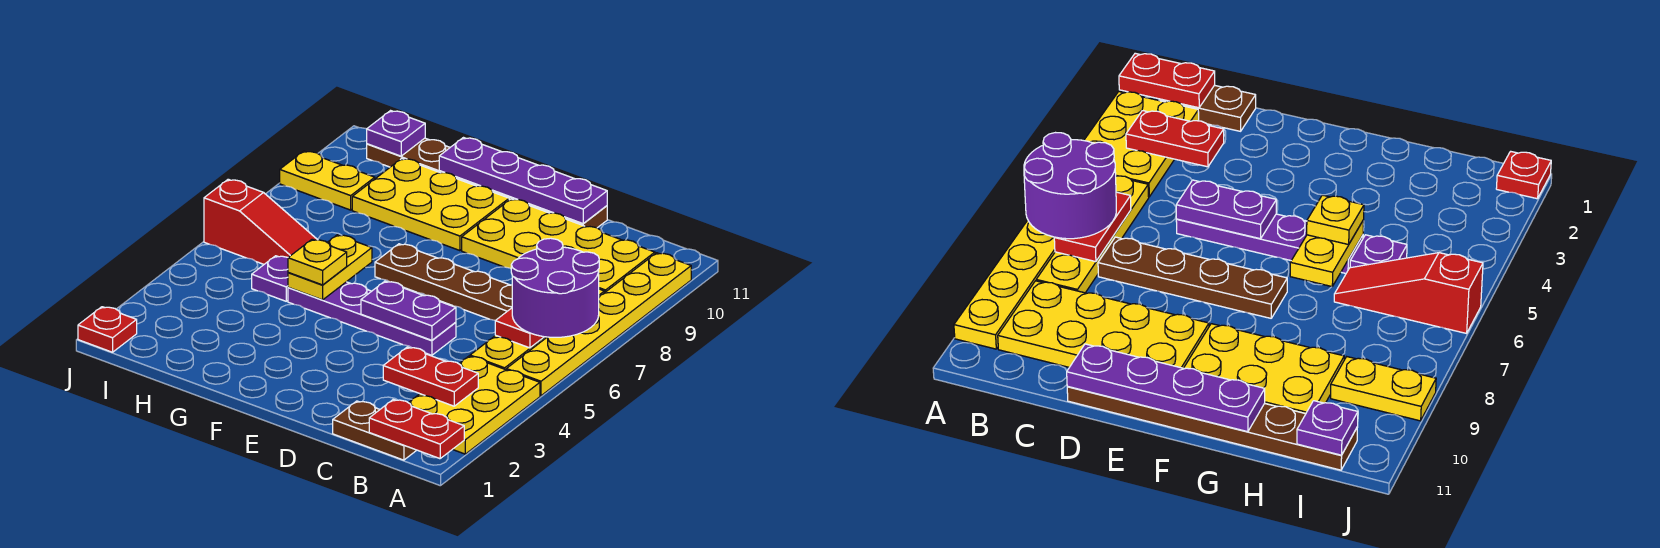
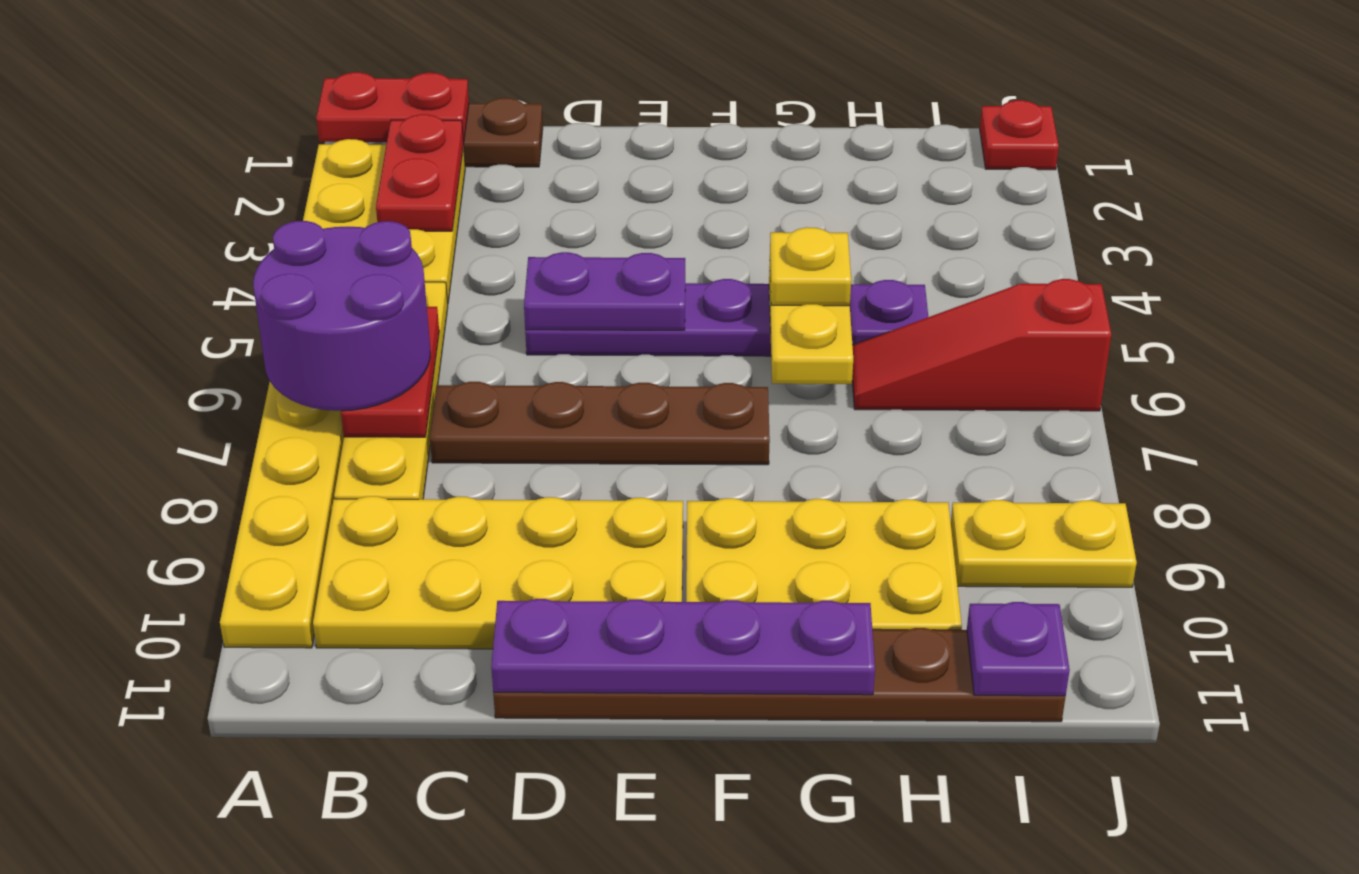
red 1x2 plate [383,347,478,406] -> red 1x2 plate turned to [376,114,464,231]

